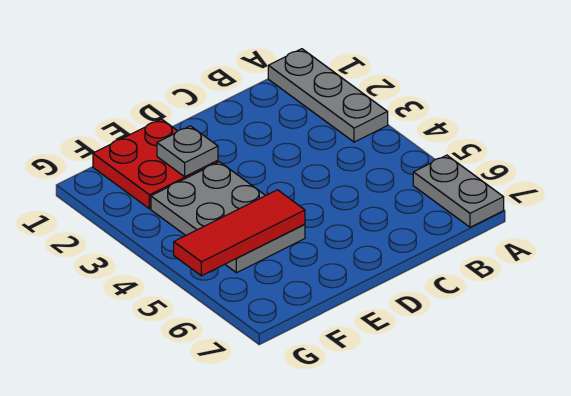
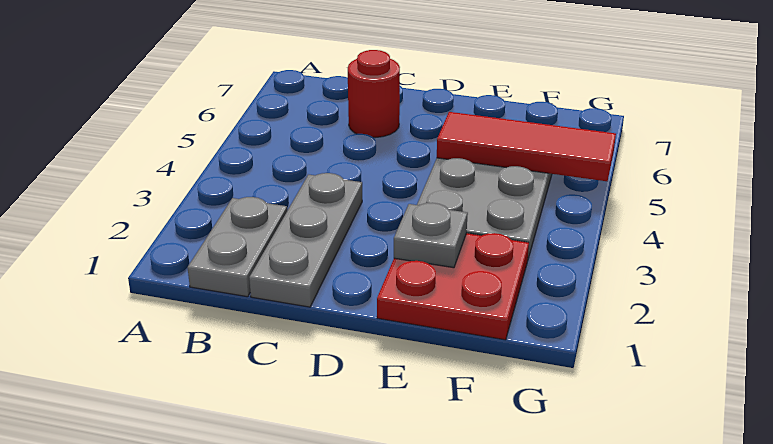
grey 1x3 plate [268,49,388,142] -> grey 1x3 plate moved to [249,173,362,307]
grey 1x2 plate [413,155,504,227] -> grey 1x2 plate moved to [188,197,287,297]
none -> red 1x1 round brick [348,50,400,138]

